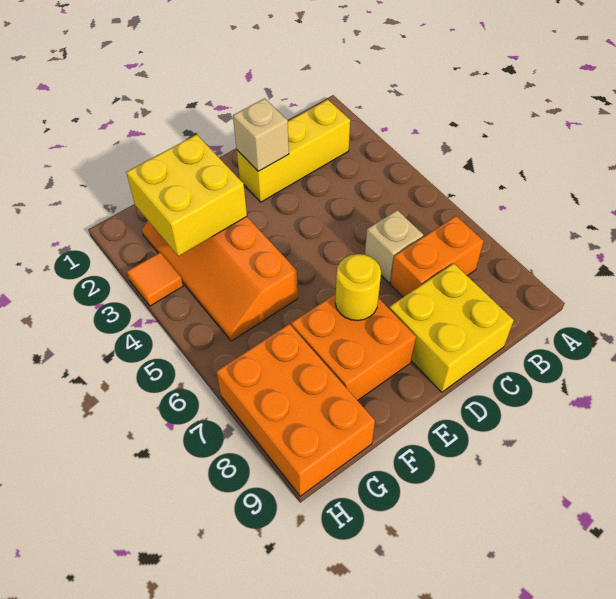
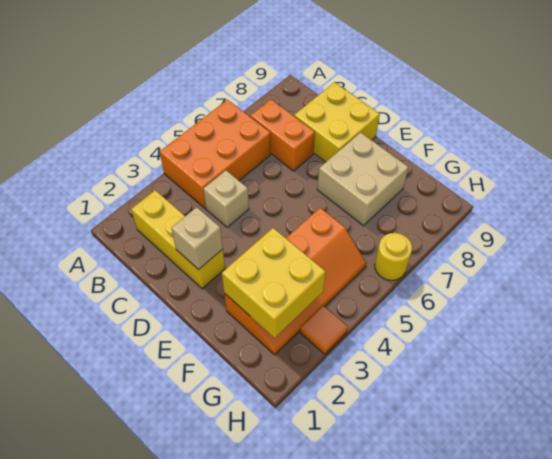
tan 1x1 brick [365,210,424,283] -> tan 1x1 brick moved to [203,170,249,227]
orange 2x2 brick [291,294,416,401] -> tan 2x2 brick [317,132,409,226]
yellow 1x1 round brick [335,254,381,321] -> yellow 1x1 round brick moved to [375,233,412,280]
orange 2x3 brick [216,324,375,496] -> orange 2x3 brick moved to [160,100,271,209]

